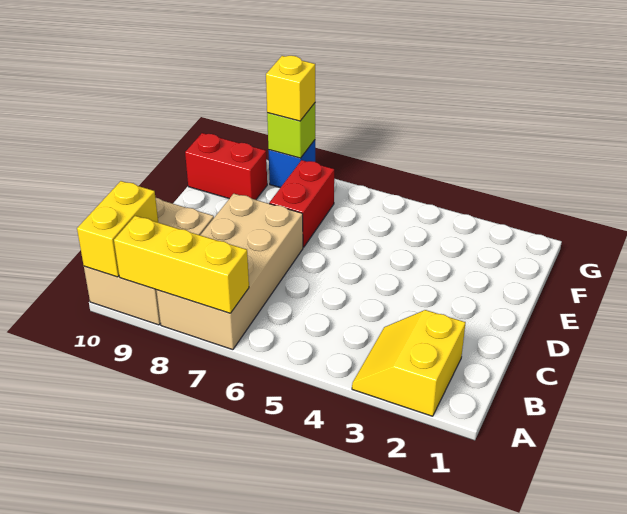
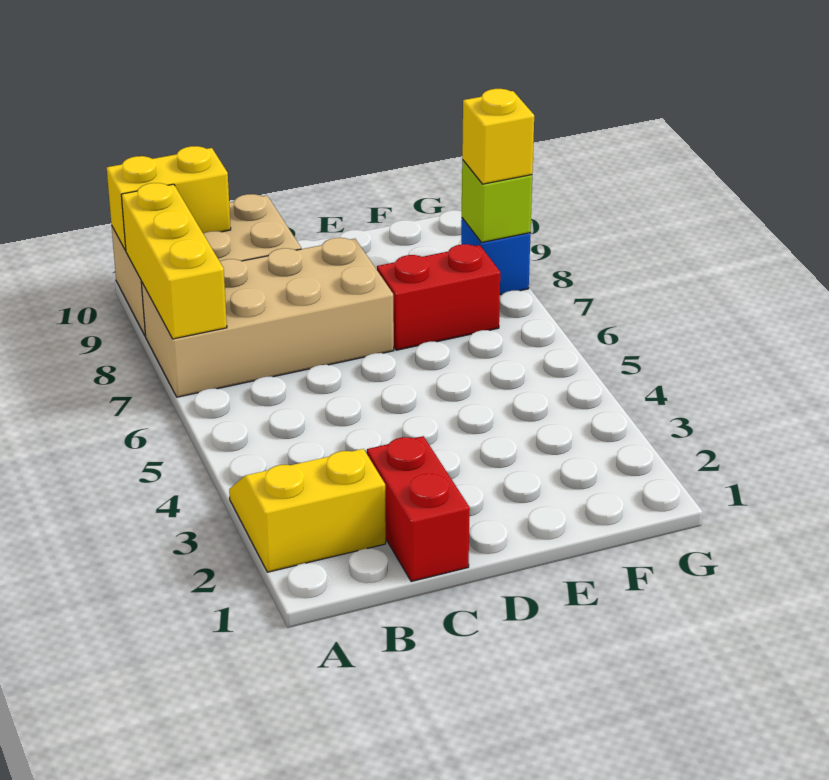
red 1x2 brick [185,133,267,200] -> red 1x2 brick moved to [367,436,470,581]

